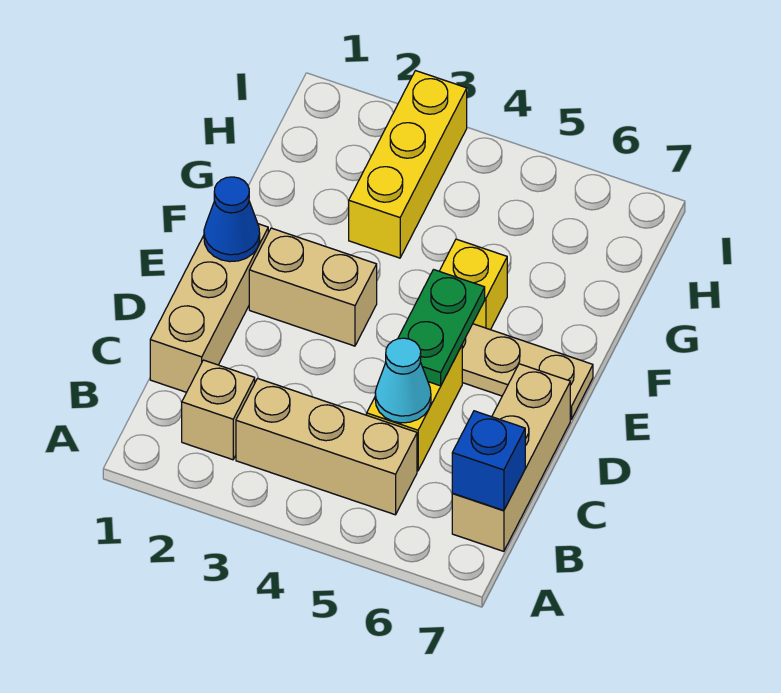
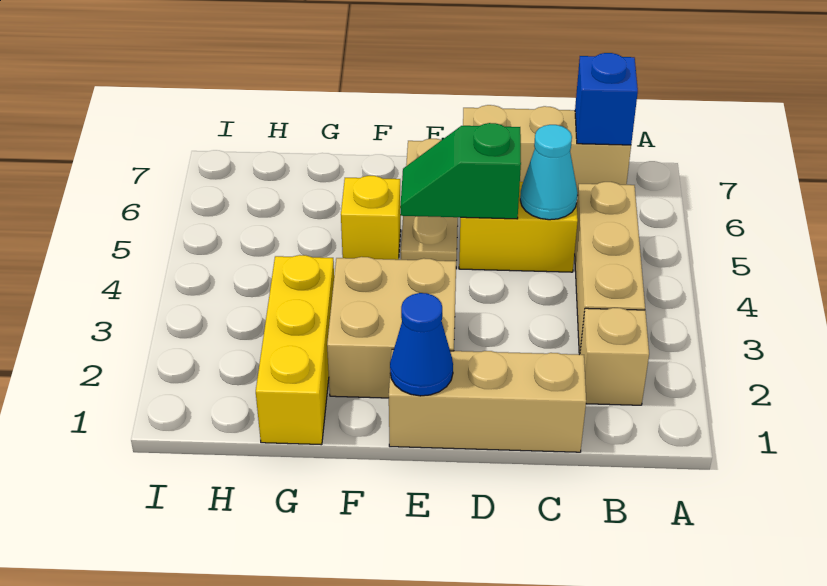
green 1x2 plate [398,270,485,386] -> green 1x2 slope [400,123,521,219]
tan 1x2 brick [249,228,377,346] -> tan 2x2 brick [327,257,456,398]
yellow 1x3 brick [348,71,467,258] -> yellow 1x3 brick turned to [256,255,334,445]

